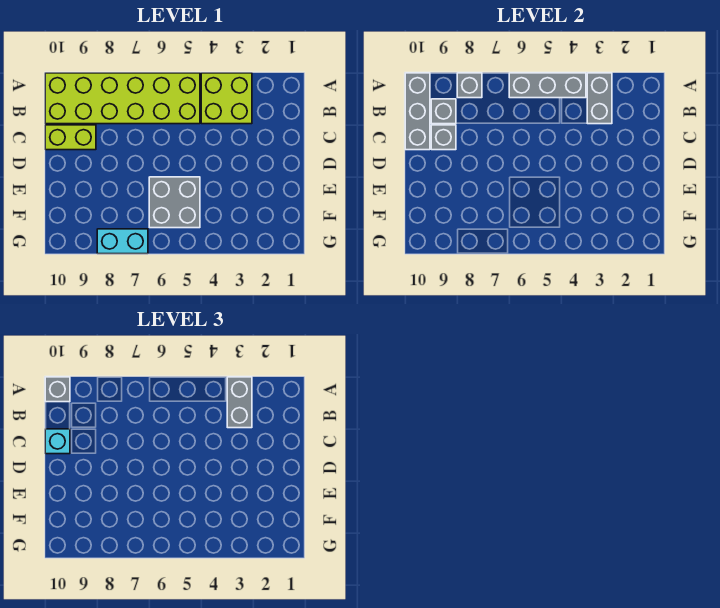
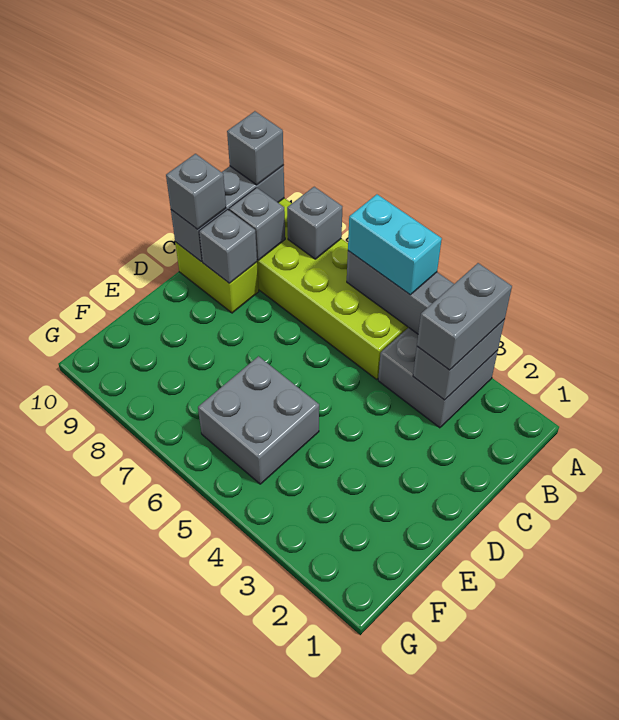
lime 2x2 brick [201,73,252,124] -> grey 2x2 brick [378,328,498,428]
cyan 1x1 brick [45,429,70,454] -> grey 1x1 brick [166,154,226,229]
cyan 1x2 brick [97,229,148,254] -> cyan 1x2 brick moved to [348,194,442,295]

